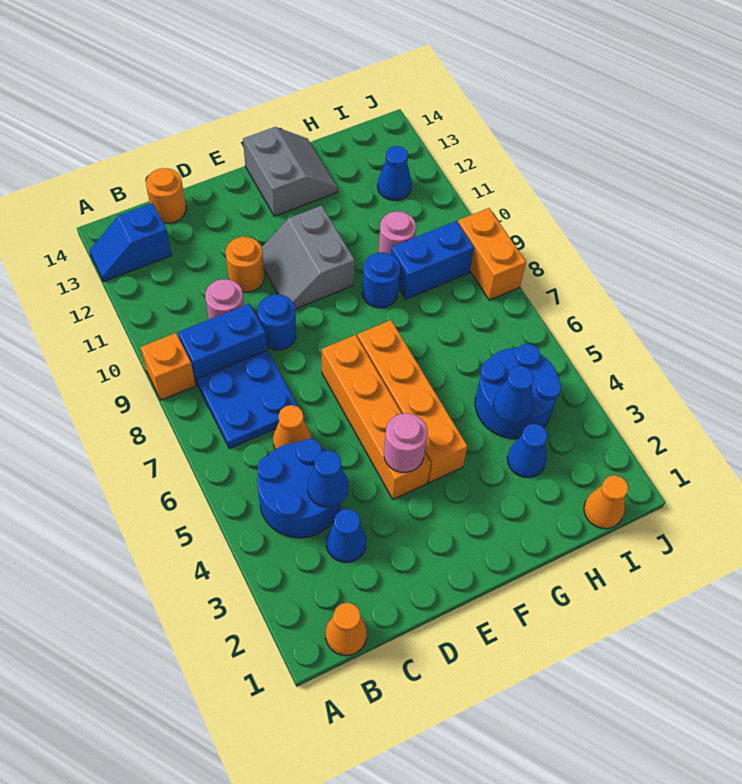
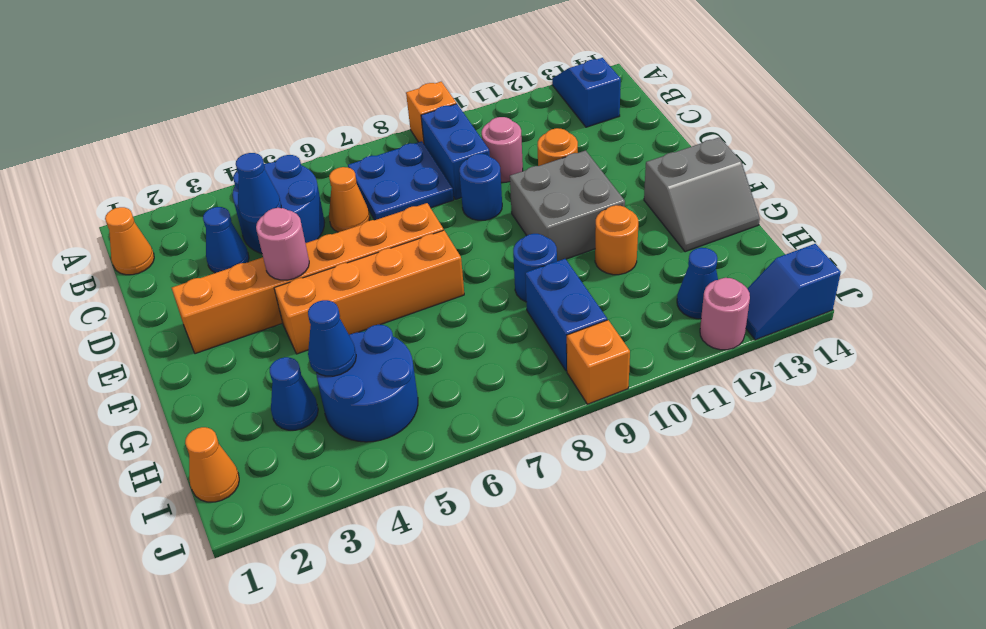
orange 1x1 round brick [146,168,186,223] -> orange 1x1 round brick moved to [595,205,638,275]
orange 1x4 brick [322,335,431,499] -> orange 1x6 brick [172,203,444,354]
grey 2x2 slope [262,206,355,309] -> grey 2x2 brick [510,151,625,261]
pink 1x1 round brick [379,211,416,254] -> pink 1x1 round brick moved to [700,278,750,350]
orange 1x2 brick [458,208,526,300] -> orange 1x1 brick [567,320,630,404]
none -> blue 1x2 slope [746,244,841,340]

